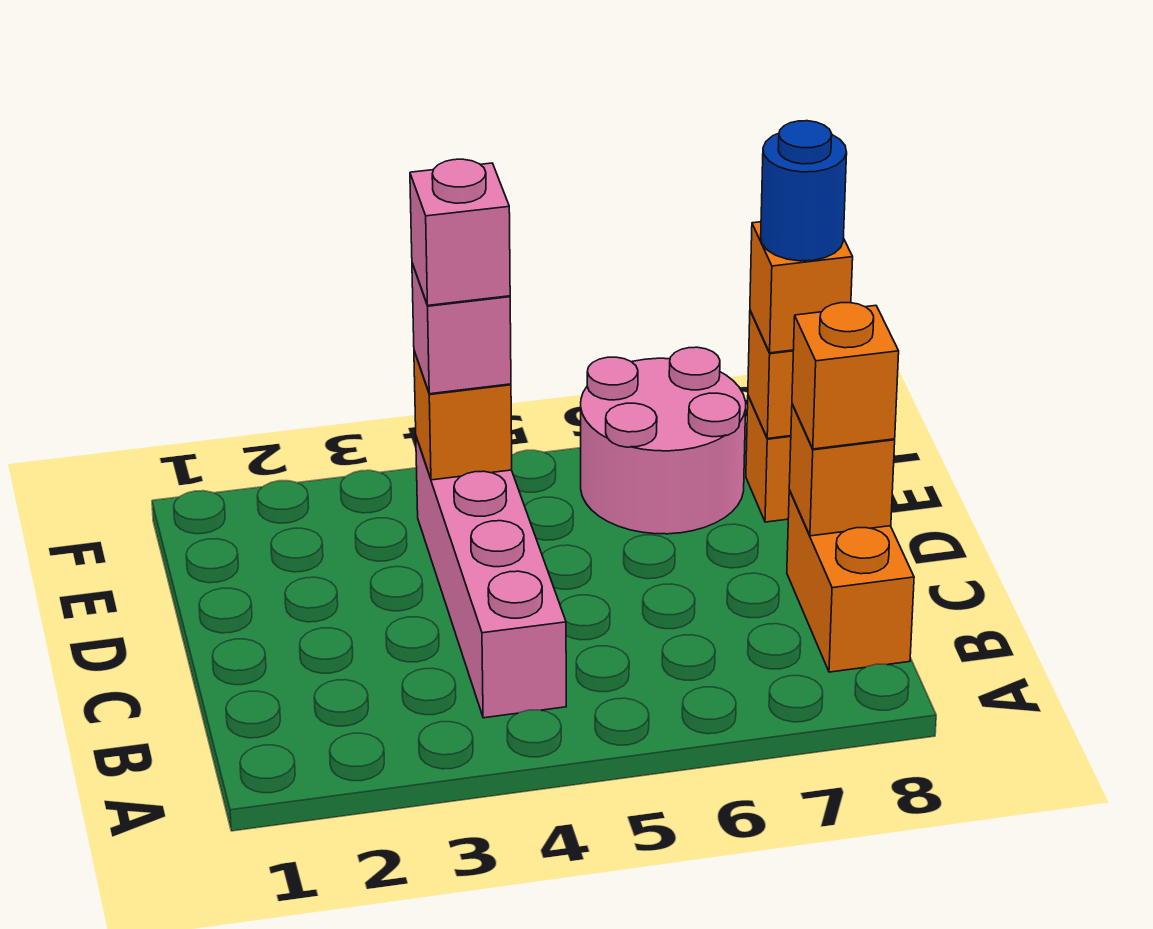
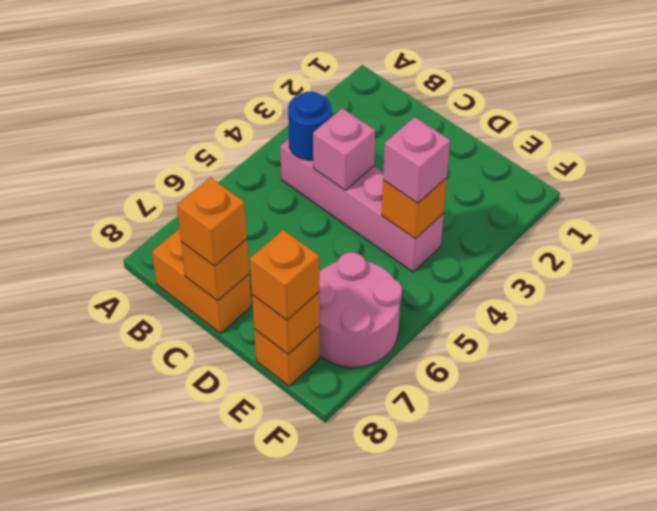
pink 1x1 brick [410,159,510,305] -> pink 1x1 brick moved to [313,108,375,190]
blue 1x1 round brick [761,121,847,261] -> blue 1x1 round brick moved to [288,92,332,160]

